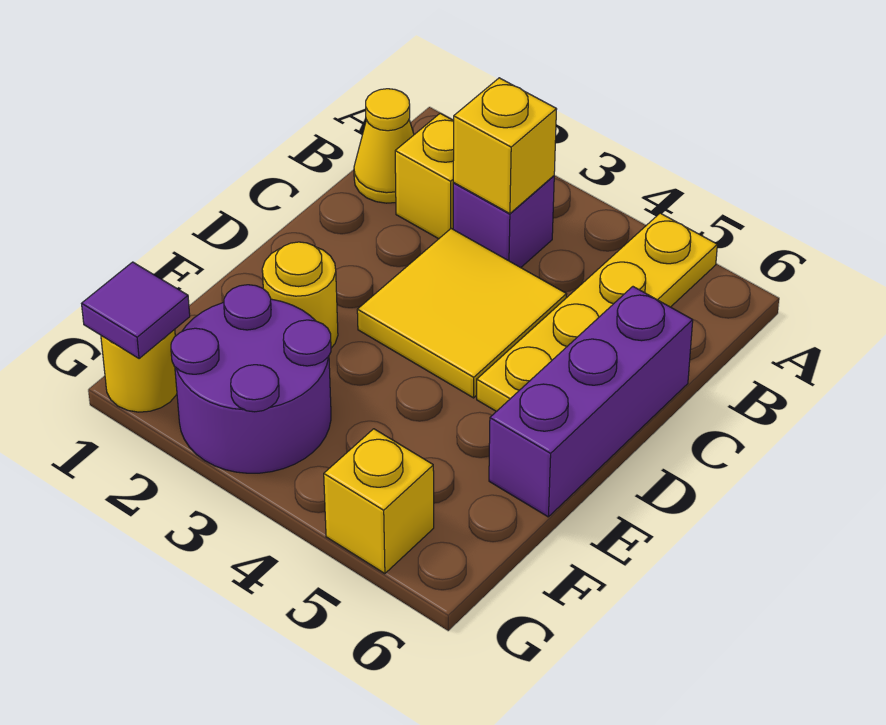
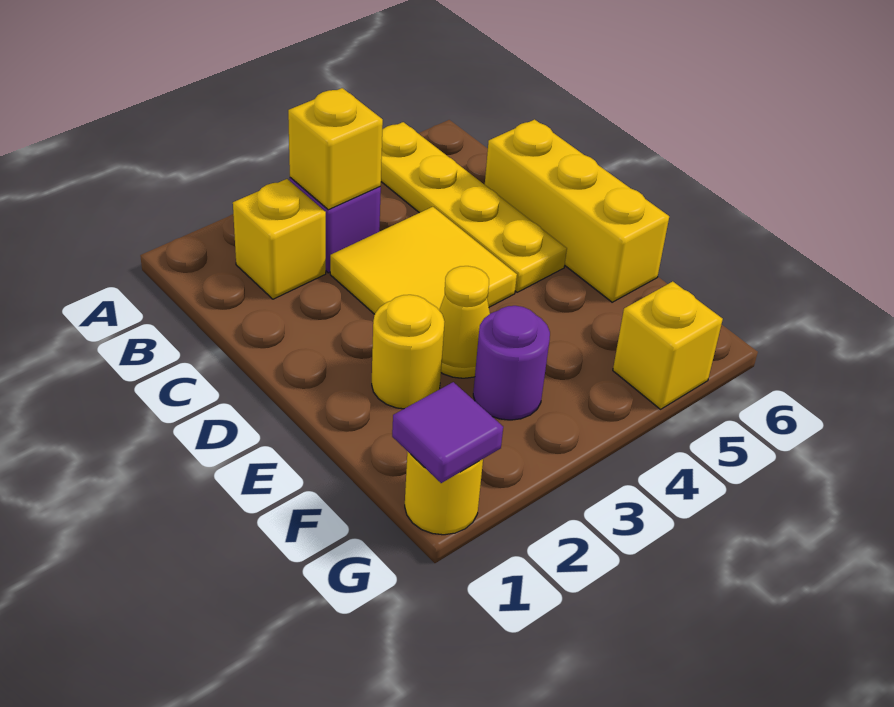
yellow 1x1 cone [354,89,414,203] -> yellow 1x1 cone moved to [439,266,490,378]
purple 1x3 brick [489,287,693,517] -> yellow 1x3 brick [485,119,669,302]
purple 2x2 round brick [171,285,331,473] -> purple 1x1 round brick [473,306,550,420]

